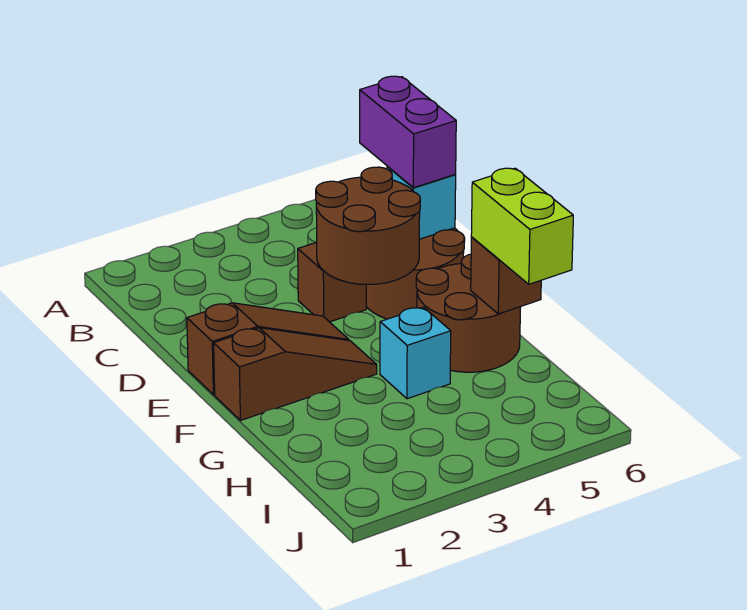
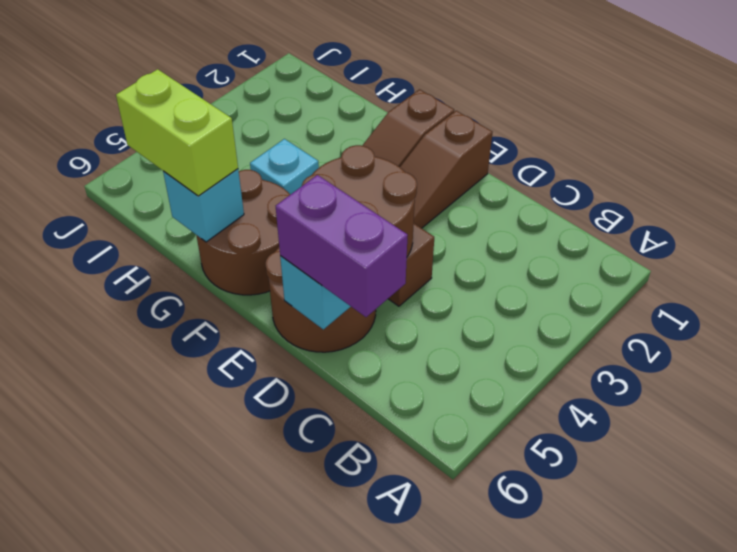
brown 1x1 brick [471,237,541,314] -> cyan 1x1 brick [163,169,244,242]

